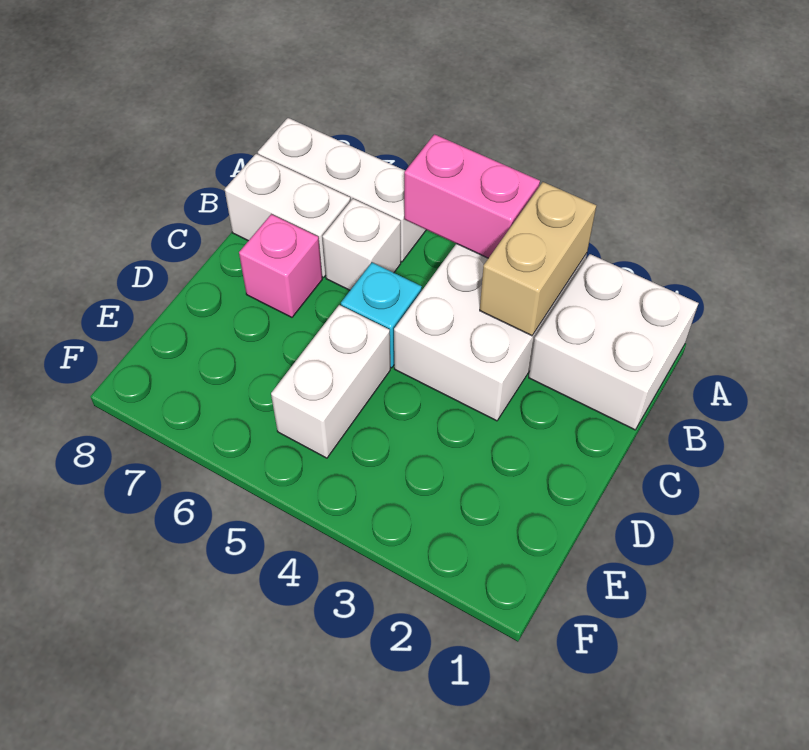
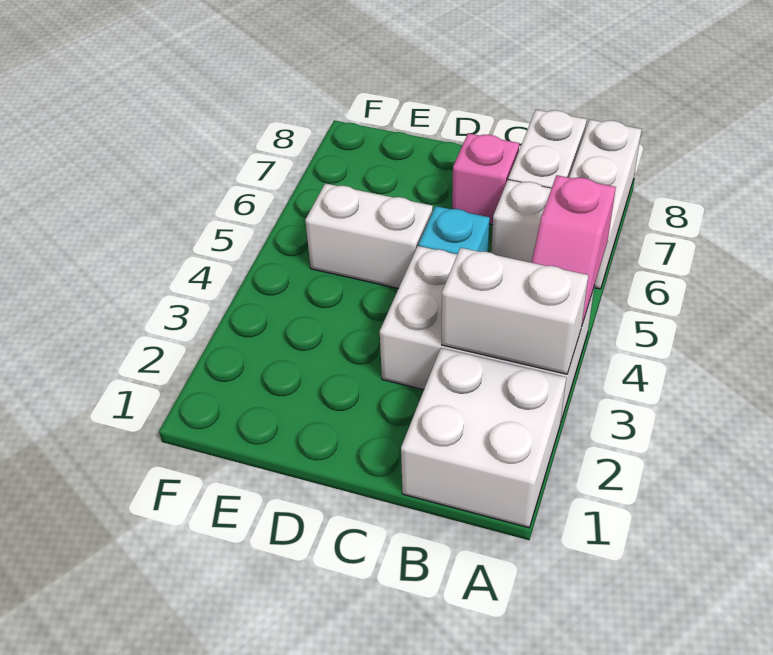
tan 1x2 brick [480,182,596,336] -> white 1x2 brick [442,248,588,374]
pink 1x2 brick [404,134,540,258] -> pink 1x2 slope [531,175,616,324]

